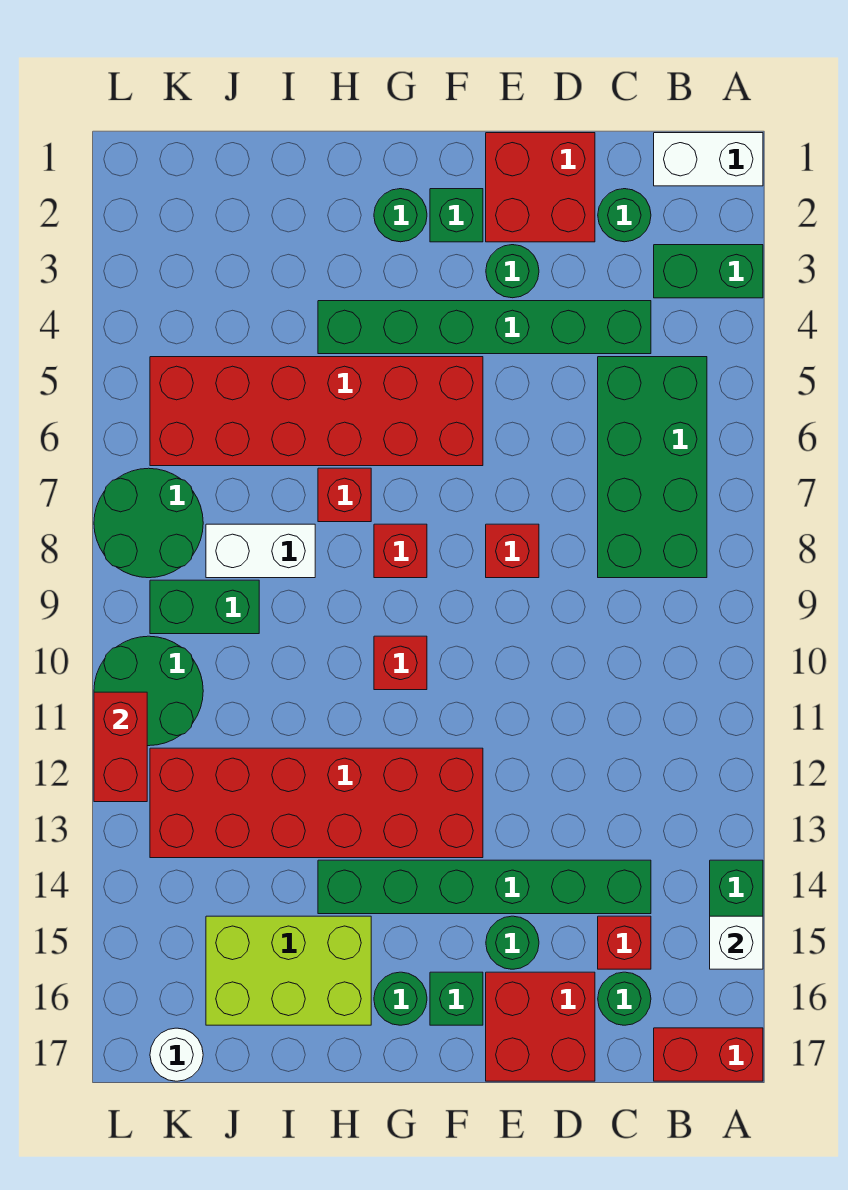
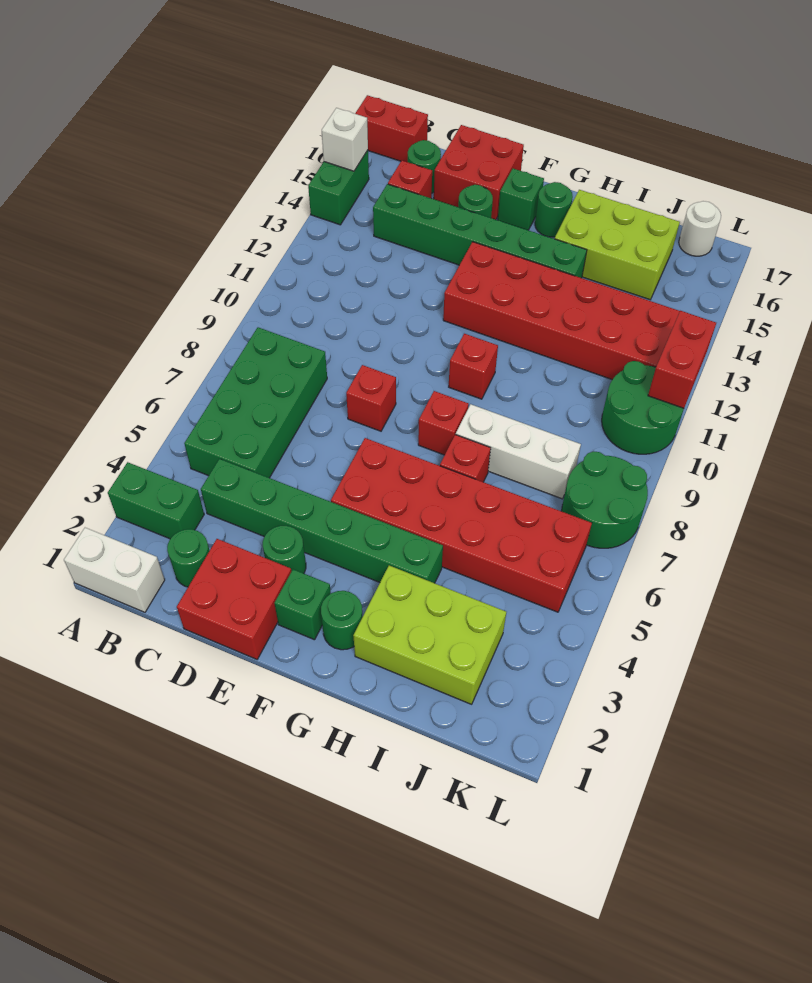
none -> lime 2x3 brick [353,566,506,704]
white 1x2 brick [206,524,315,578] -> white 1x3 brick [456,404,581,499]
green 1x2 brick [150,580,259,634] -> none

